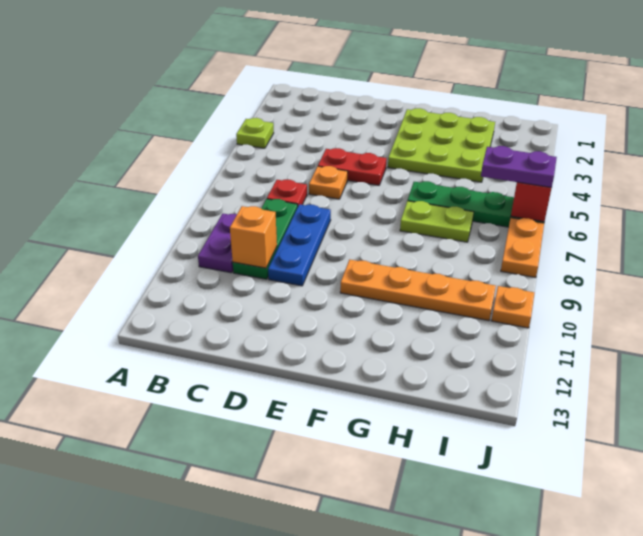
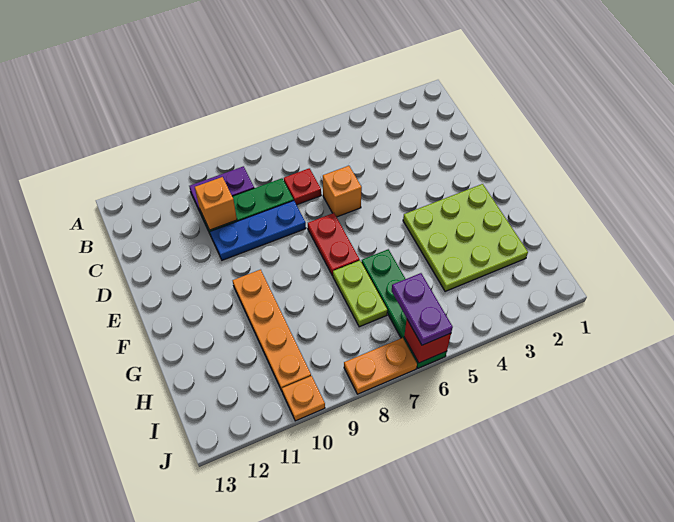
lime 1x1 plate [236,118,274,148] -> none
red 1x2 plate [318,148,387,185] -> red 1x2 plate moved to [308,213,360,276]
orange 1x1 plate [309,166,348,199] -> orange 1x1 brick [323,166,362,217]

